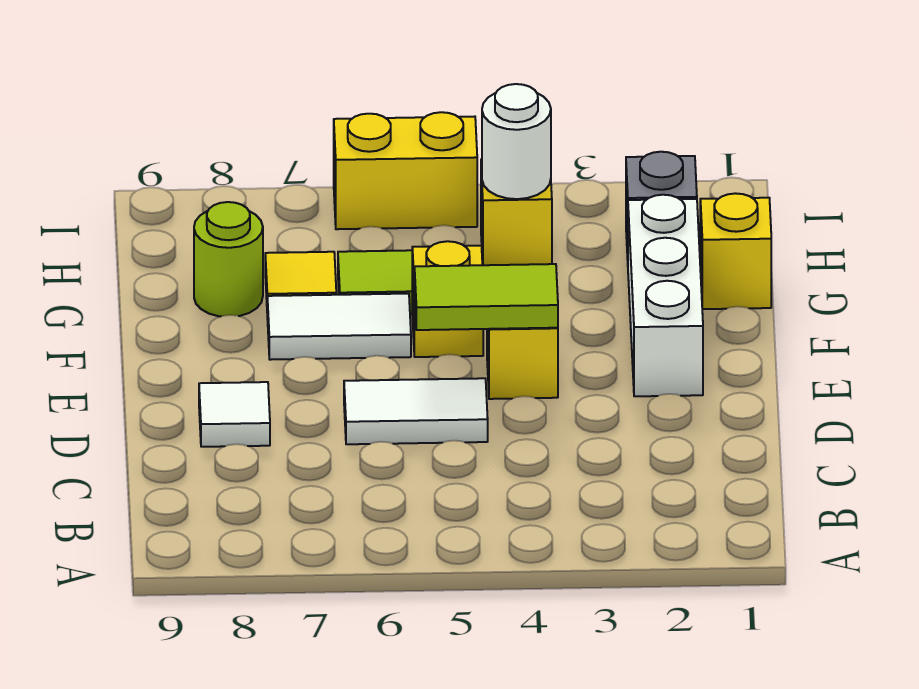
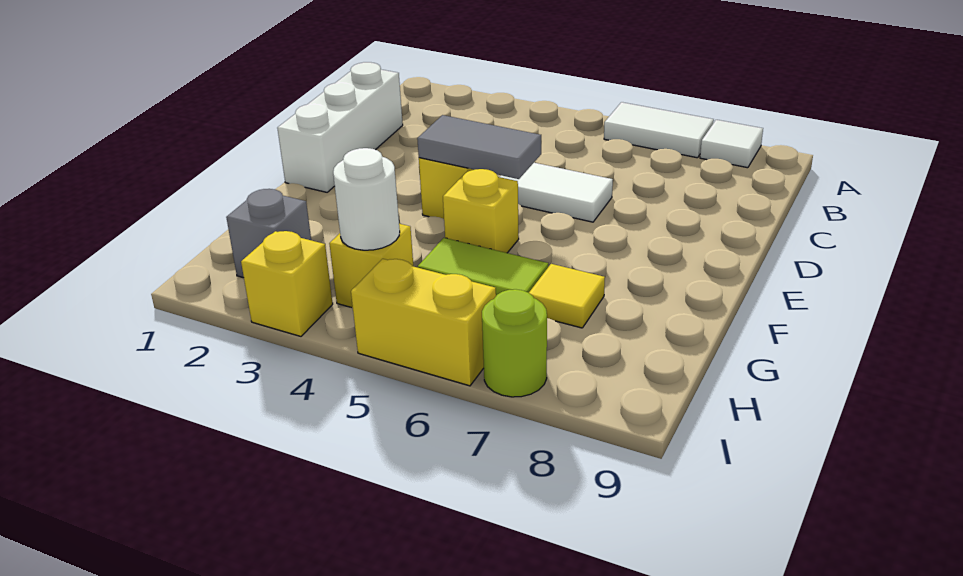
white 1x1 tile [199,382,270,447] -> white 1x1 tile moved to [700,120,763,168]
white 1x3 brick [628,195,703,396] -> white 1x3 brick moved to [277,62,403,192]
lime 1x2 tile [414,264,558,330] -> grey 1x2 tile [417,115,541,179]
white 1x2 tile [267,294,411,360] -> white 1x2 tile moved to [604,102,714,158]
yellow 1x1 brick [700,193,771,309] -> yellow 1x1 brick moved to [241,231,333,336]
lime 1x1 round brick [194,202,263,316] -> lime 1x1 round brick moved to [482,289,547,397]

